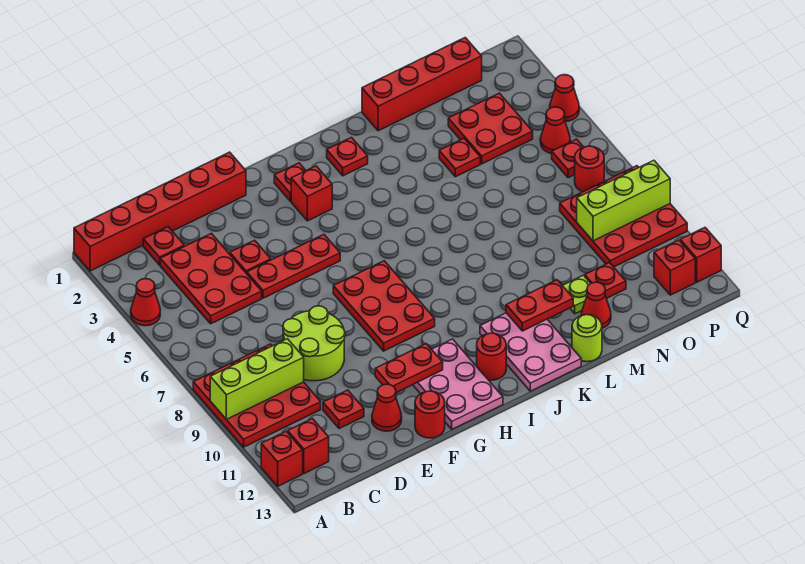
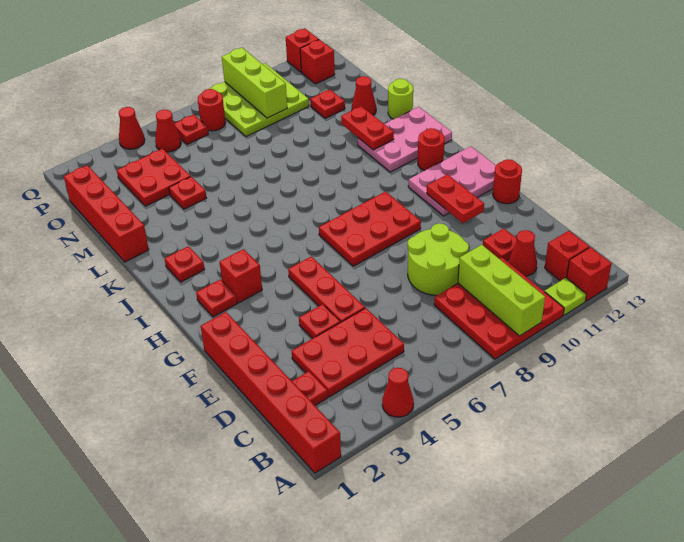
red 1x1 cone [372,384,402,431] -> red 1x1 cone moved to [509,230,537,276]
lime 1x1 plate [562,275,591,314] -> lime 1x1 plate moved to [545,278,586,315]
red 3x3 plate [560,166,687,267] -> lime 3x3 plate [209,63,309,137]

